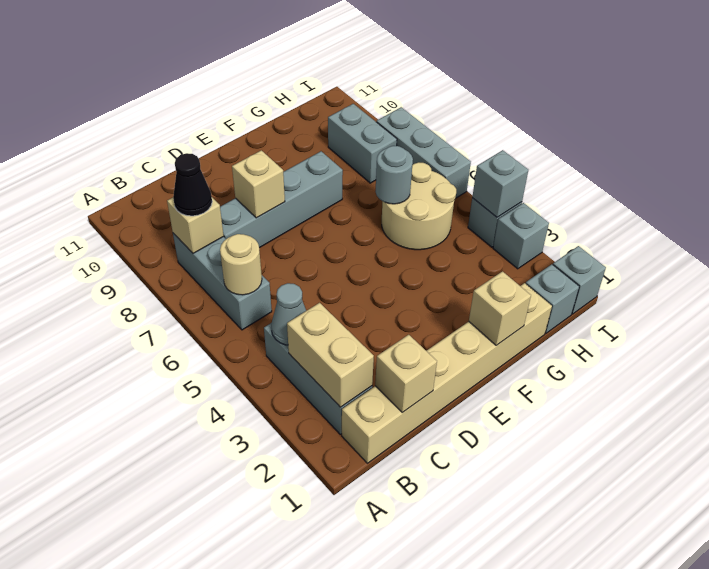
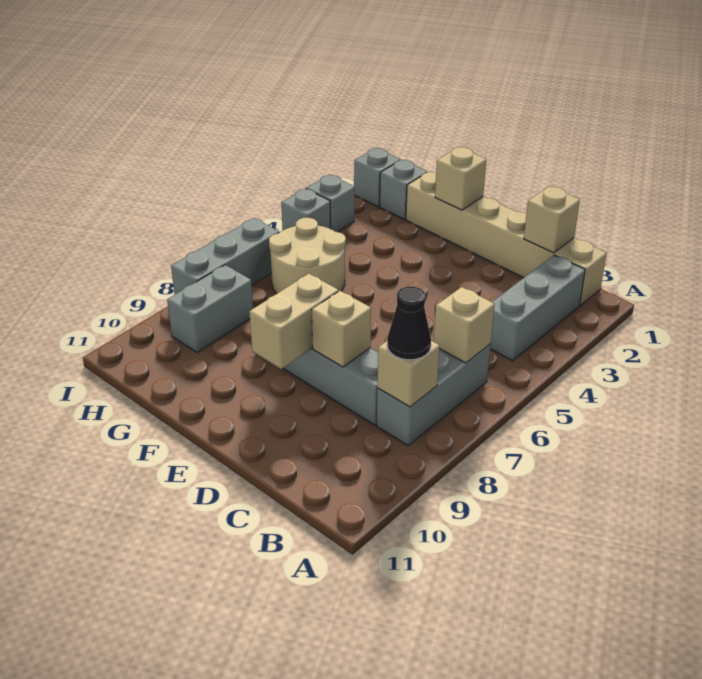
tan 1x2 brick [287,303,374,407] -> tan 1x2 brick moved to [249,274,339,369]
grey 1x1 cone [271,283,306,345] -> none
tan 1x1 round brick [220,234,262,295] -> tan 1x1 brick [434,287,494,363]
grey 1x1 round brick [375,146,413,204] -> none
grey 1x1 brick [472,150,528,217] -> none

